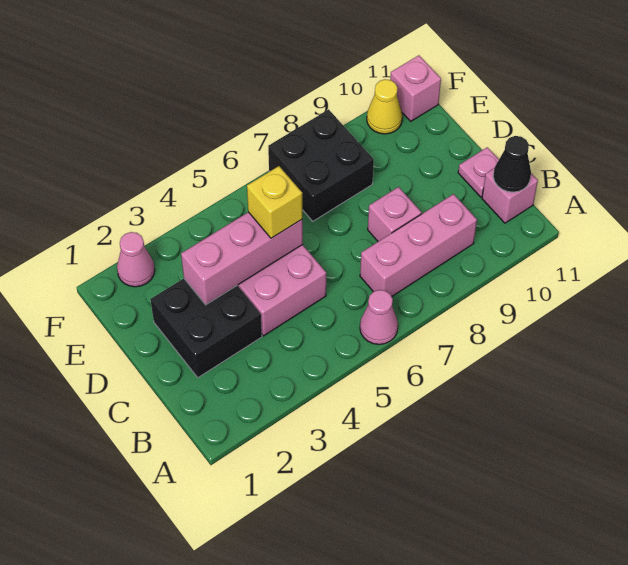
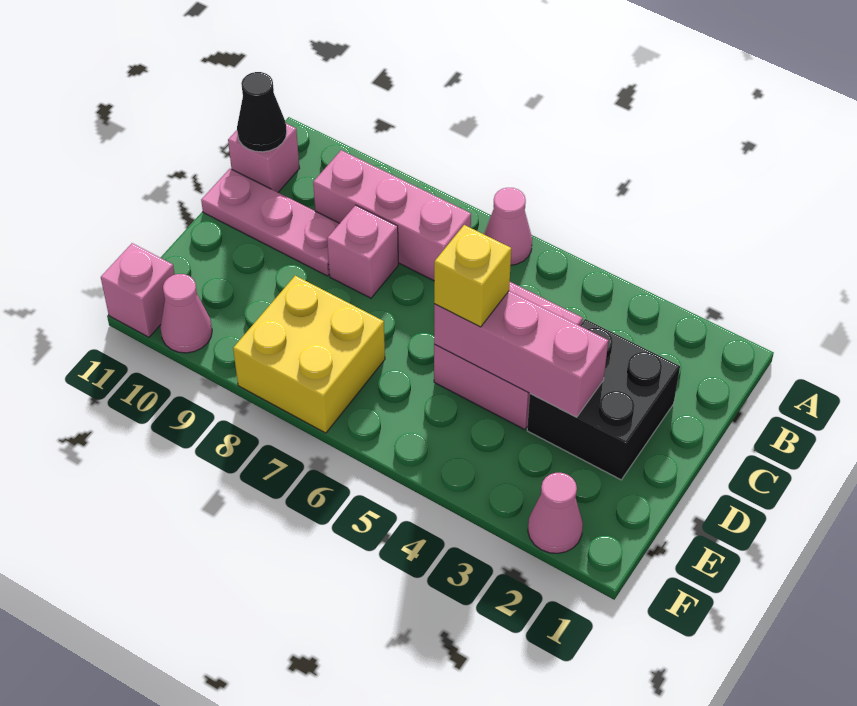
pink 1x1 plate [458,147,499,197] -> pink 1x3 plate [201,169,340,276]
black 2x2 brick [268,109,374,221] -> yellow 2x2 brick [233,276,385,433]
yellow 1x1 cone [367,79,402,134] -> pink 1x1 cone [160,274,212,353]

